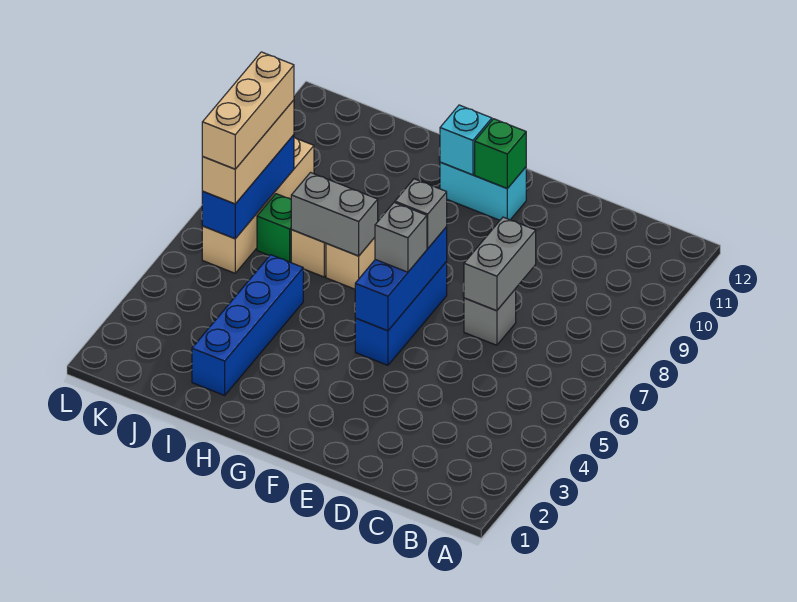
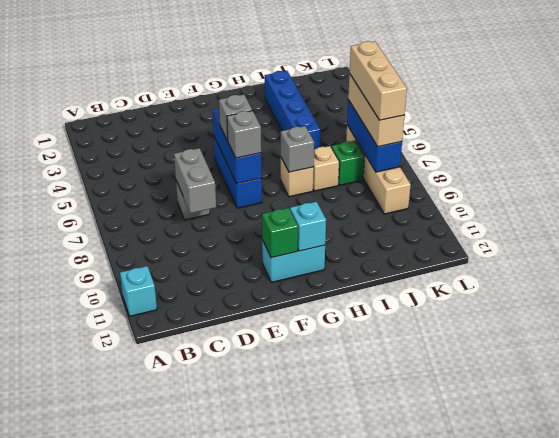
none -> cyan 1x1 brick [120,266,157,316]
grey 1x2 brick [291,173,378,256] -> grey 1x1 brick [281,126,314,172]

